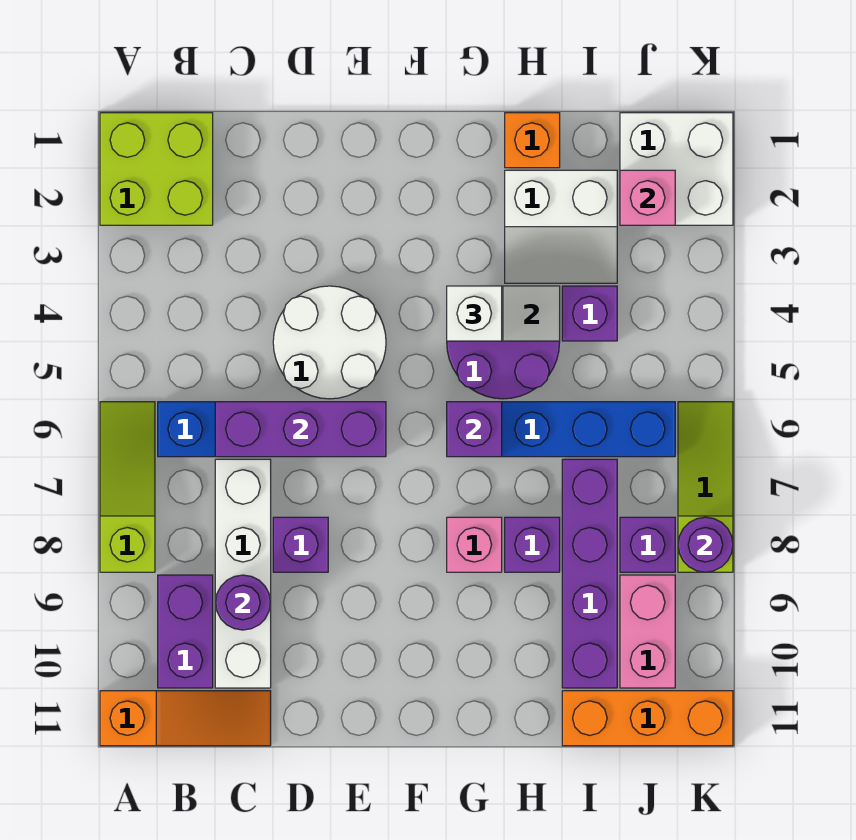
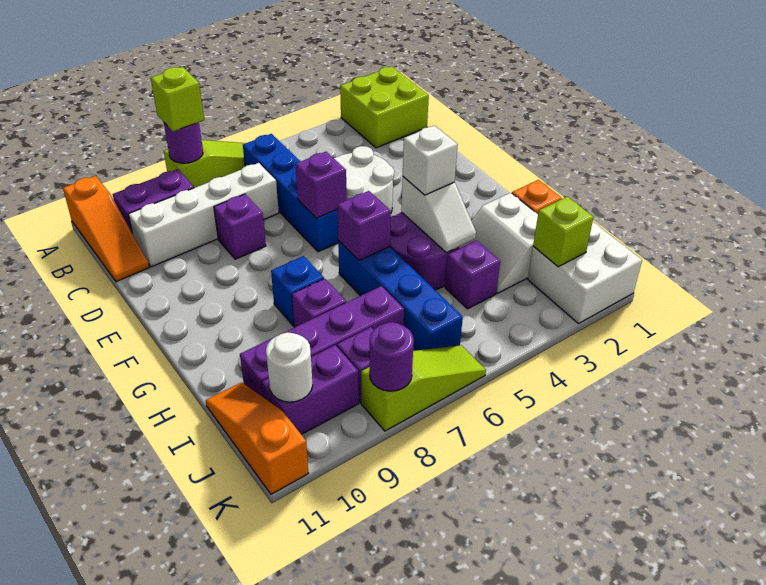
none -> lime 1x1 brick [151,67,204,131]
purple 1x3 brick [215,402,386,457] -> purple 1x1 brick [295,152,347,218]
purple 1x1 round brick [215,575,271,630] -> purple 1x1 round brick moved to [164,122,203,163]
pink 1x1 brick [447,517,502,572] -> blue 1x1 brick [271,256,324,326]
orange 1x3 brick [562,691,733,746] -> orange 1x3 slope [206,382,309,494]
pink 1x1 brick [620,170,675,225] -> lime 1x1 brick [533,197,593,267]
pink 1x2 brick [620,575,675,688] -> purple 1x2 brick [262,345,359,434]
none -> white 1x1 round brick [266,332,313,402]

